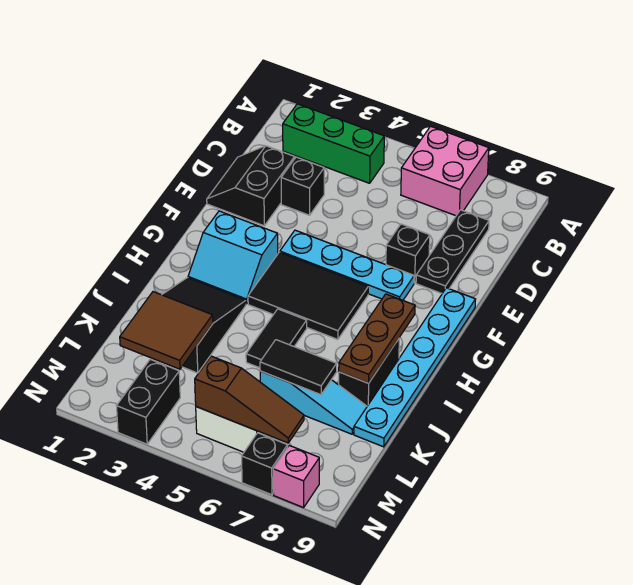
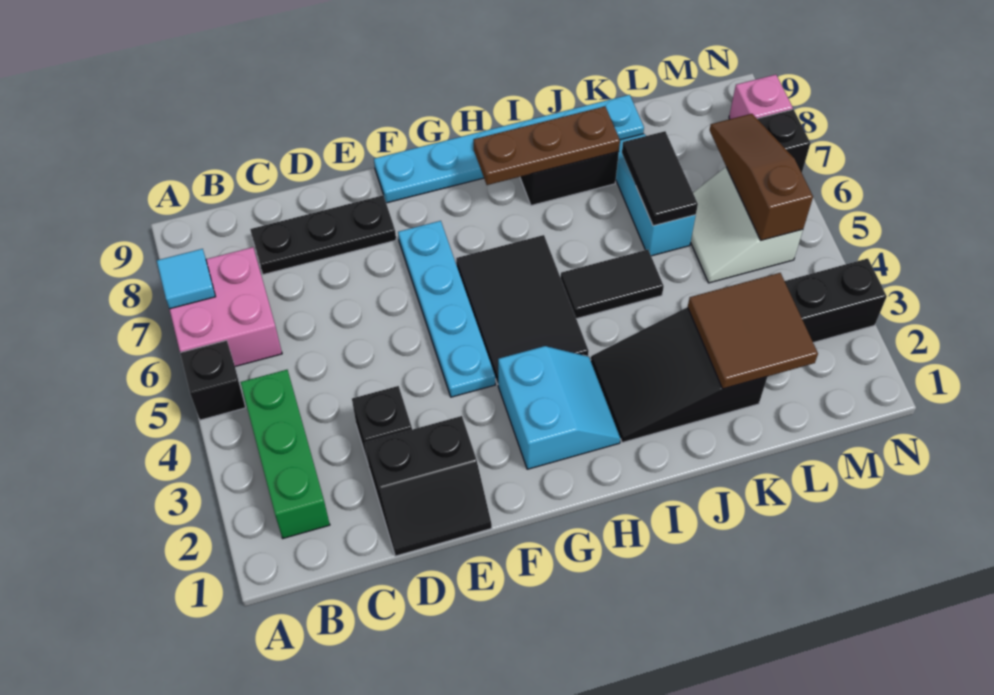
none -> cyan 1x1 tile [157,249,216,309]
black 1x1 brick [386,224,430,283] -> black 1x1 brick moved to [180,340,246,420]

